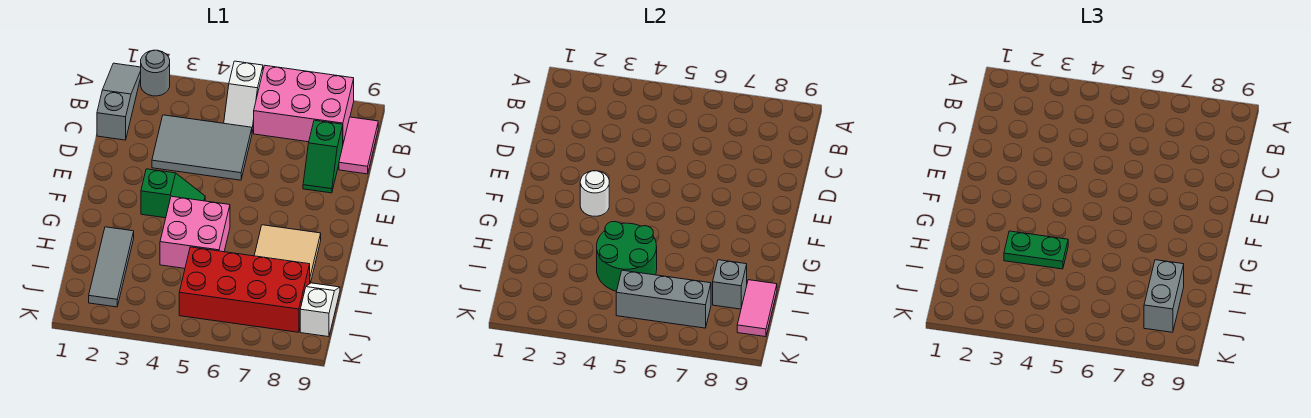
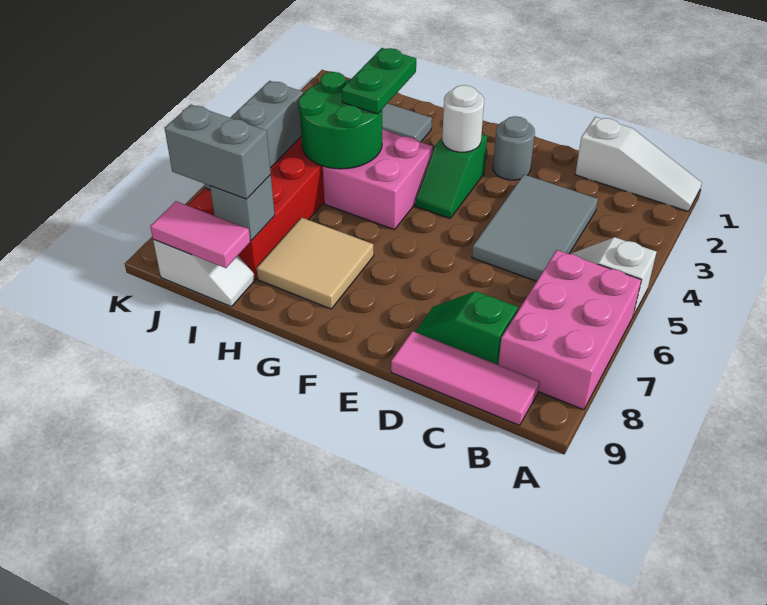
grey 1x3 slope [97,63,141,140] -> white 1x3 slope [575,117,702,211]
grey 1x1 round brick [141,50,170,96] -> grey 1x1 round brick moved to [493,116,535,180]
pink 1x2 tile [339,117,378,174] -> pink 1x3 tile [391,331,540,425]

